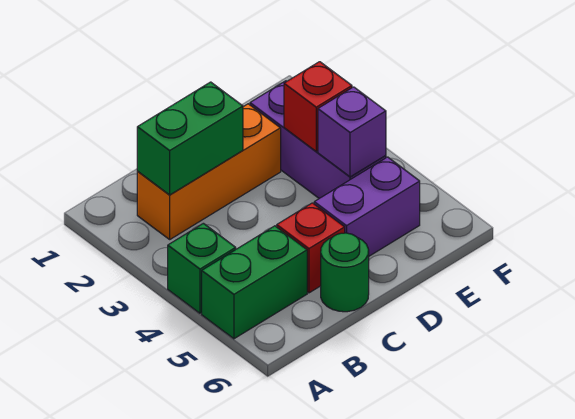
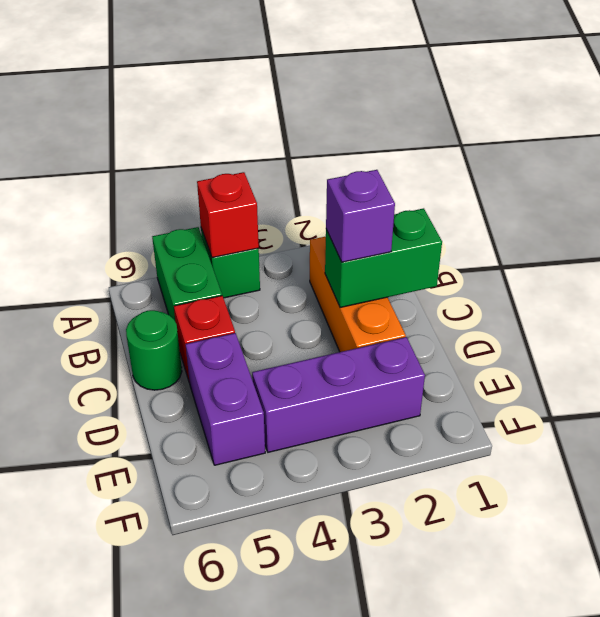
green 1x2 brick [137,82,243,195] -> green 1x2 brick turned to [325,208,442,308]
red 1x1 brick [284,62,352,151] -> red 1x1 brick moved to [197,172,259,258]
purple 1x1 brick [318,87,386,177] -> purple 1x1 brick moved to [326,170,395,262]

